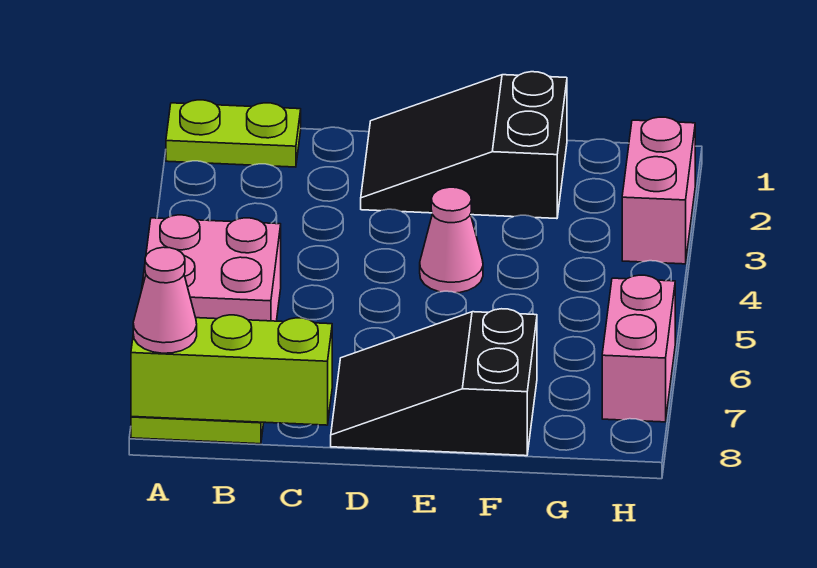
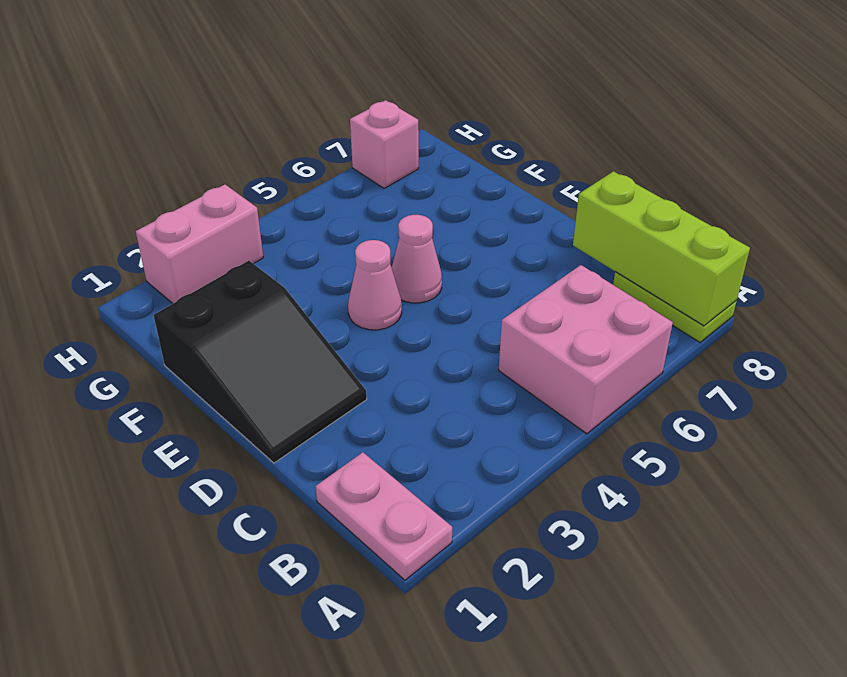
lime 1x2 plate [166,100,301,167] -> pink 1x2 plate [315,452,452,580]
pink 1x1 cone [133,247,197,353] -> pink 1x1 cone moved to [392,215,442,303]
black 2x3 slope [331,309,537,456] -> none
pink 1x2 brick [602,275,675,422] -> pink 1x1 brick [350,100,419,188]

